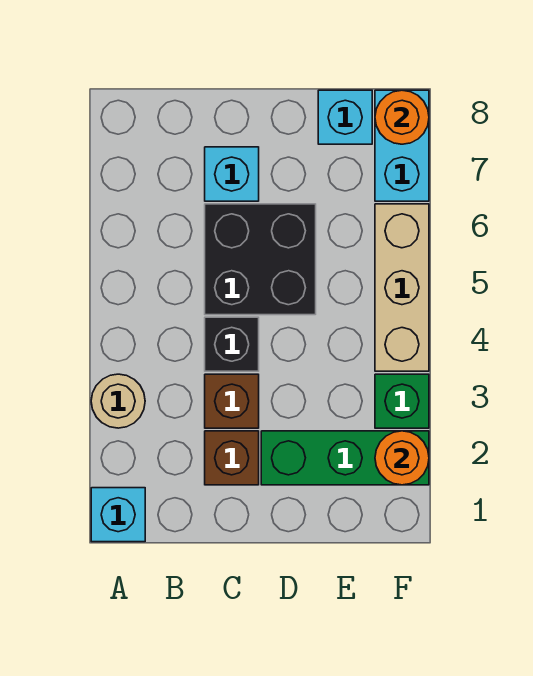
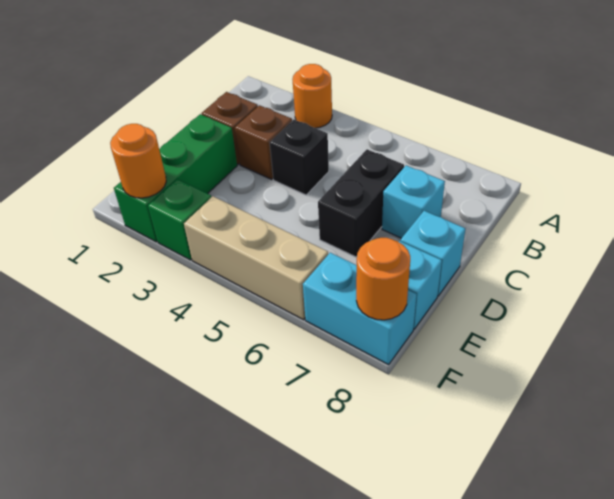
cyan 1x1 brick [91,488,145,542] -> cyan 1x1 brick moved to [401,211,465,296]
tan 1x1 round brick [91,374,145,428] -> orange 1x1 round brick [292,64,332,128]
black 2x2 brick [205,204,316,315] -> black 1x2 brick [318,149,404,257]

